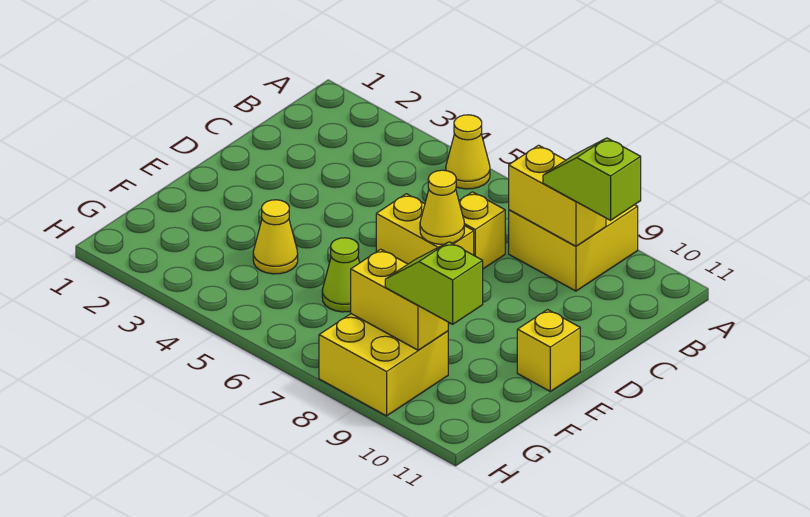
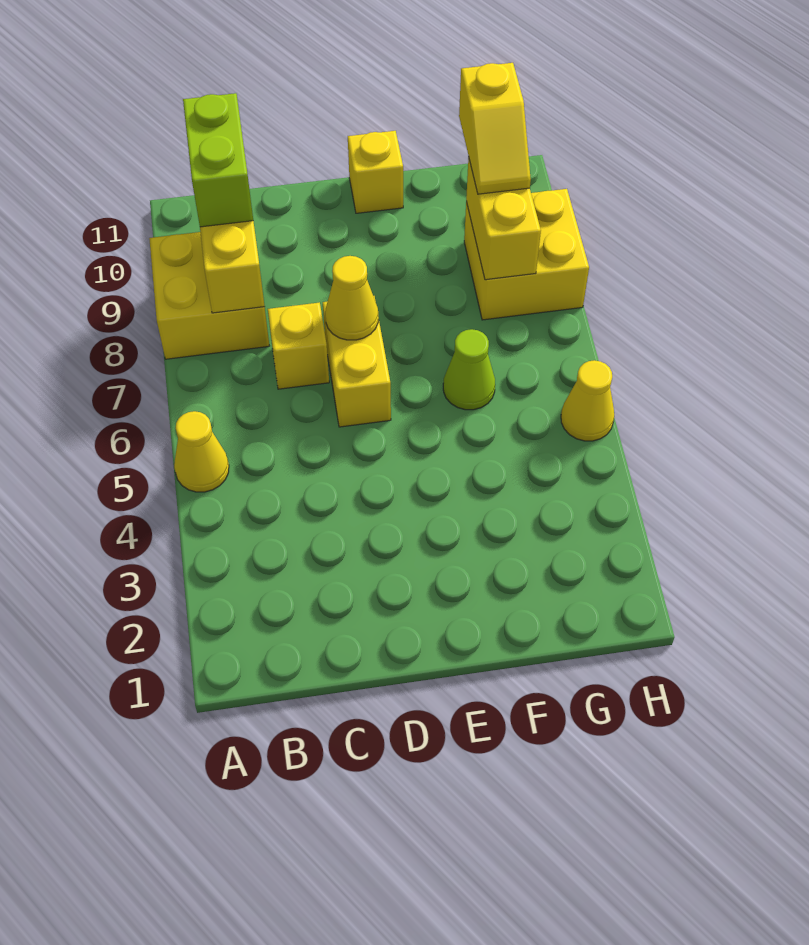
lime 1x2 slope [543,138,641,220] -> lime 1x2 brick [183,93,253,227]
yellow 1x1 cone [253,200,298,274] -> yellow 1x1 cone moved to [561,360,614,441]
lime 1x2 slope [385,242,483,324] -> yellow 1x2 slope [459,63,531,194]

